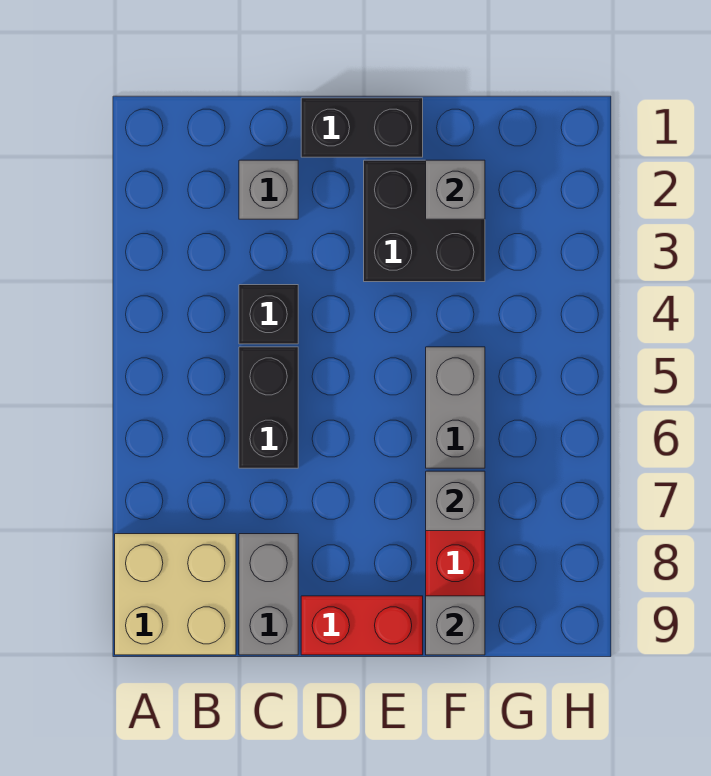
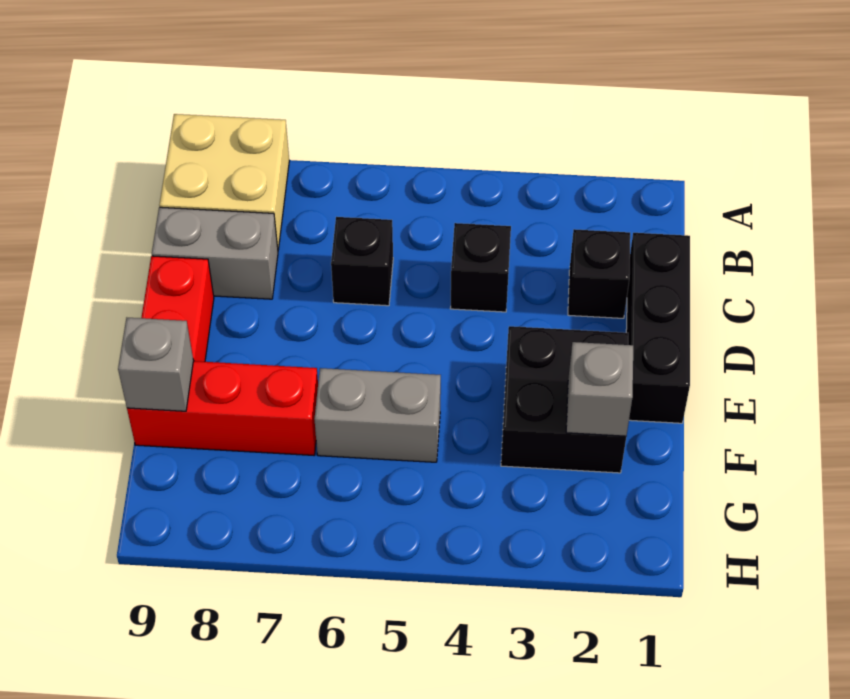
grey 1x1 brick [239,160,298,219] -> black 1x1 brick [568,229,630,318]
black 1x2 brick [239,347,298,468] -> black 1x1 brick [331,217,393,306]
black 1x2 brick [301,98,423,157] -> black 1x3 brick [626,233,690,423]
grey 1x1 brick [426,471,485,531] -> none

